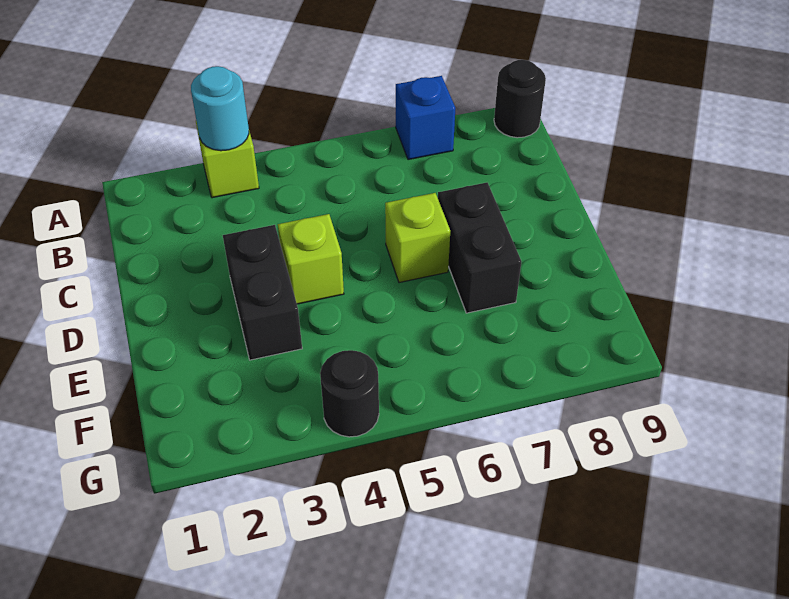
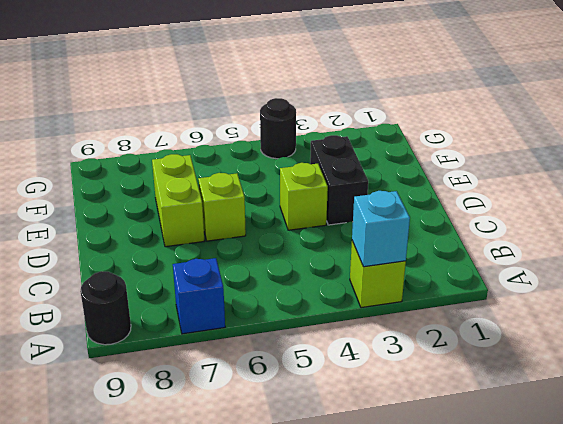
cyan 1x1 round brick [191,66,249,151] -> cyan 1x1 brick [352,191,410,267]
black 1x2 brick [438,183,521,313] -> lime 1x2 brick [152,154,204,247]

